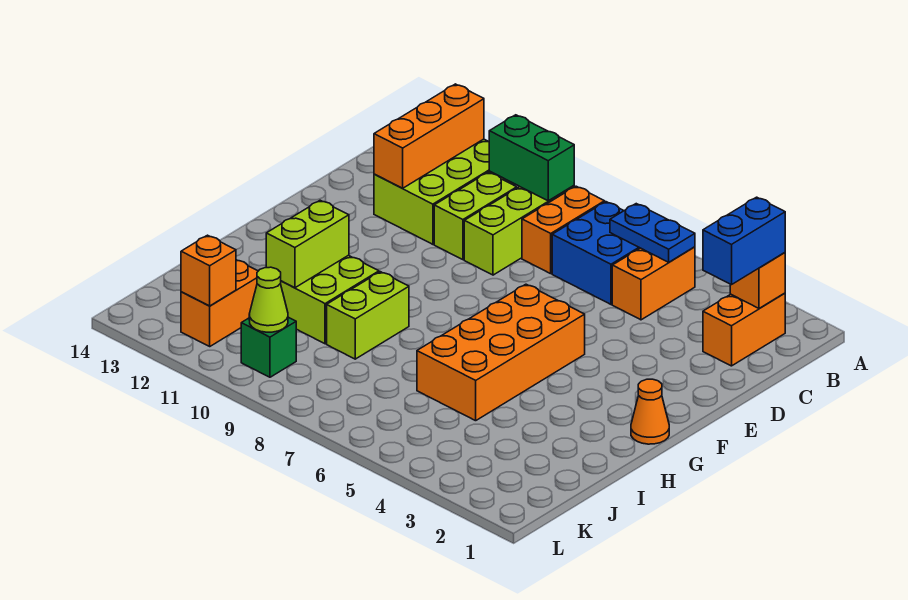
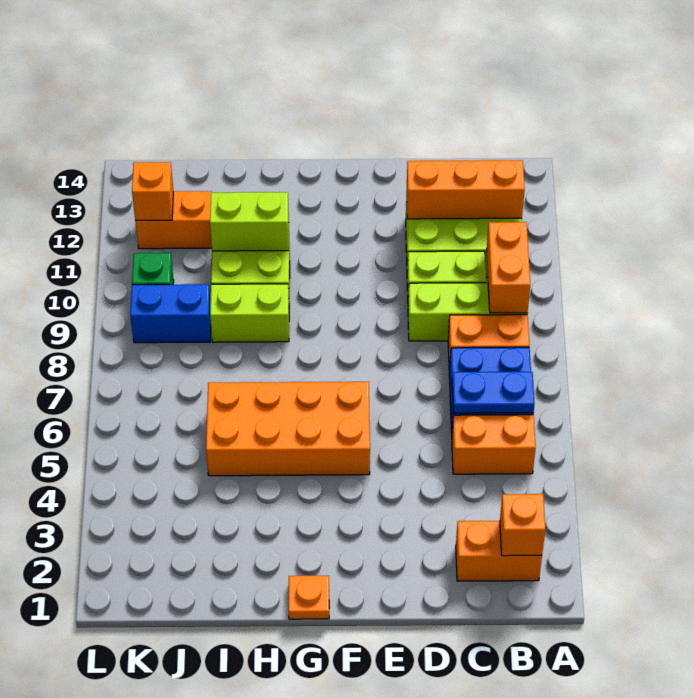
blue 1x2 brick [703,197,785,285] -> blue 1x2 brick moved to [130,284,211,343]
blue 1x2 plate [610,204,695,262] -> blue 1x2 plate turned to [452,372,535,413]
green 1x2 brick [489,115,574,201] -> orange 1x2 brick [487,222,530,313]
orange 1x1 cone [631,379,669,444] -> orange 1x1 plate [289,576,329,619]
lime 1x1 cone [249,267,288,332] -> none

